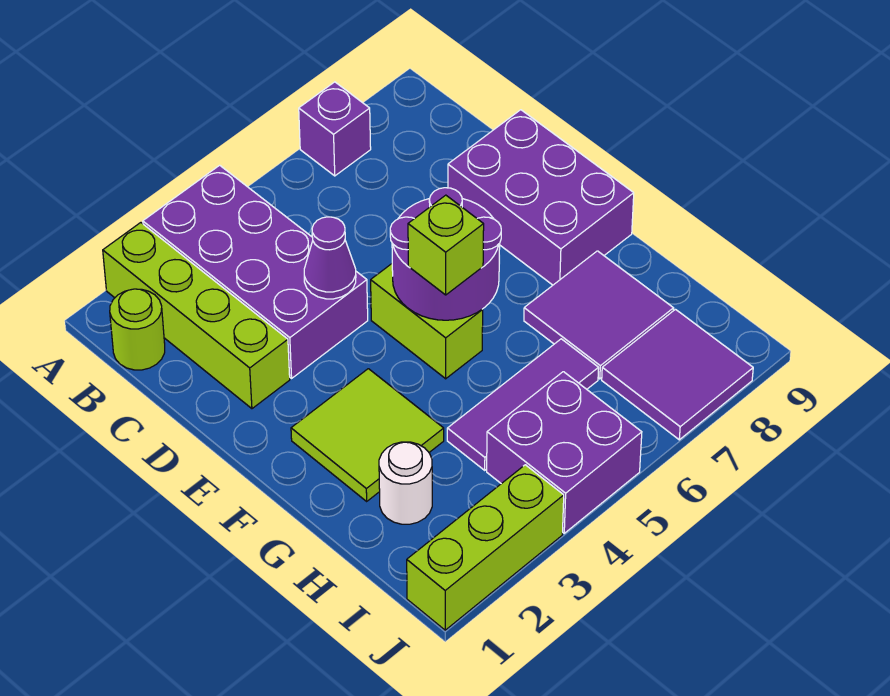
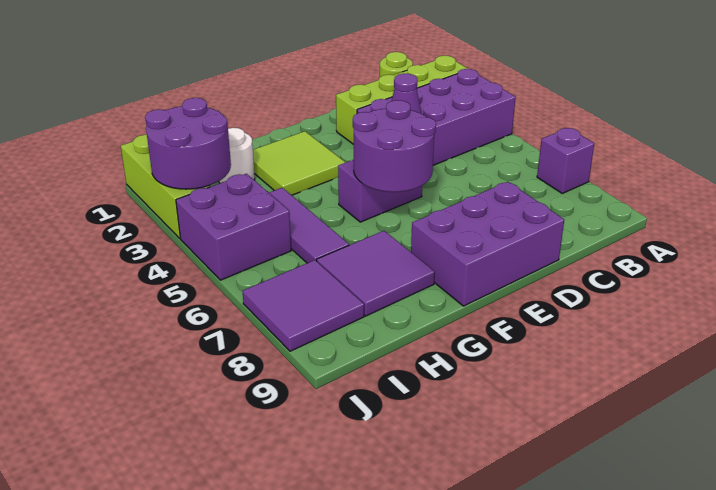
lime 1x2 brick [371,264,483,379] -> purple 1x2 brick [338,159,422,222]
lime 1x1 brick [408,195,484,295] -> none
none -> purple 2x2 round brick [145,98,231,189]

